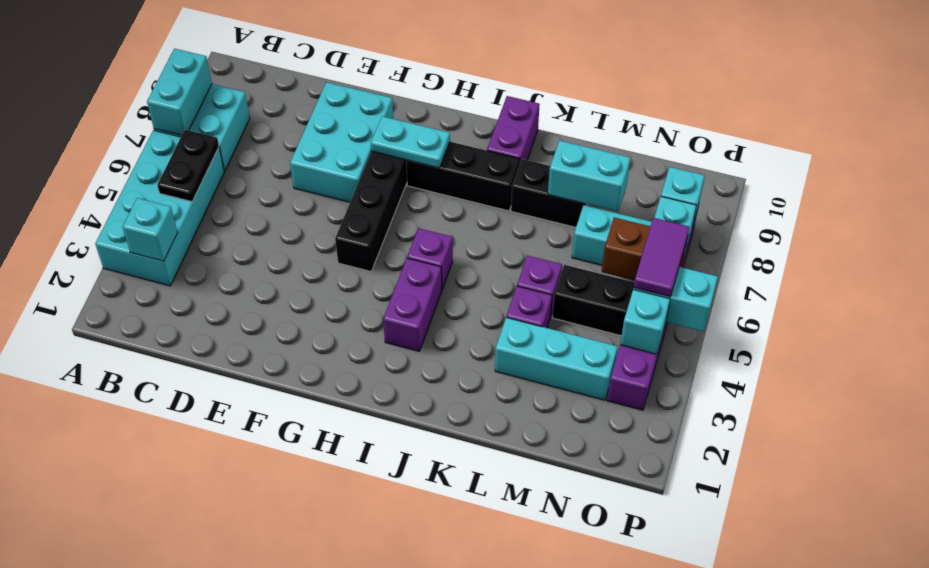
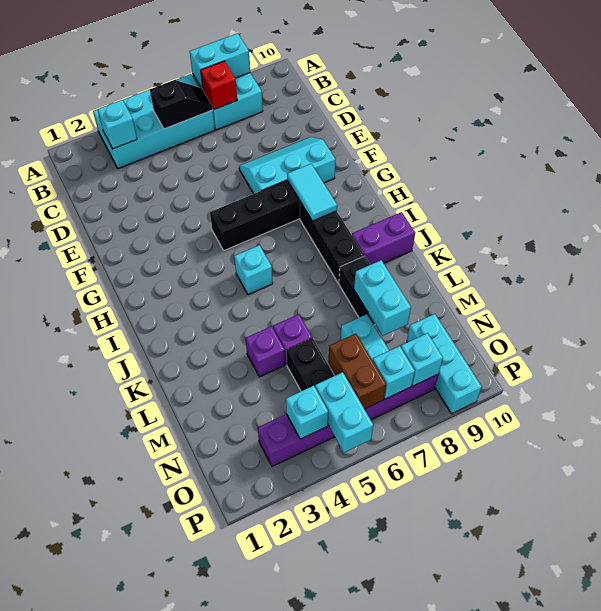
black 1x2 plate [157,130,219,202] -> black 1x2 slope [150,80,213,129]
none -> red 1x1 brick [201,61,237,109]
cyan 2x3 brick [290,82,393,202] -> cyan 2x3 slope [239,137,335,194]
cyan 1x2 plate [371,116,450,168] -> cyan 1x2 tile [287,164,337,221]
purple 1x2 brick [383,258,442,351] -> none
purple 1x1 brick [407,228,453,289] -> cyan 1x1 brick [234,245,273,295]
cyan 1x3 brick [495,318,618,400] -> cyan 1x3 brick moved to [407,314,482,414]
purple 1x2 tile [634,218,689,297] -> none

